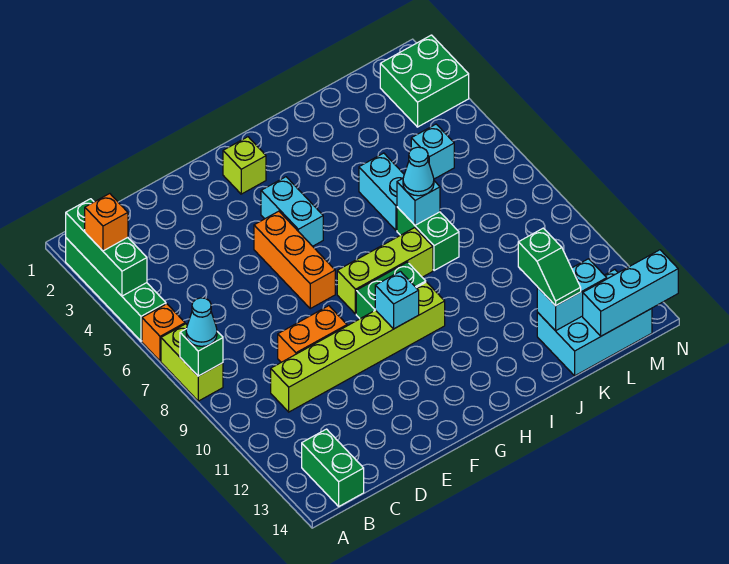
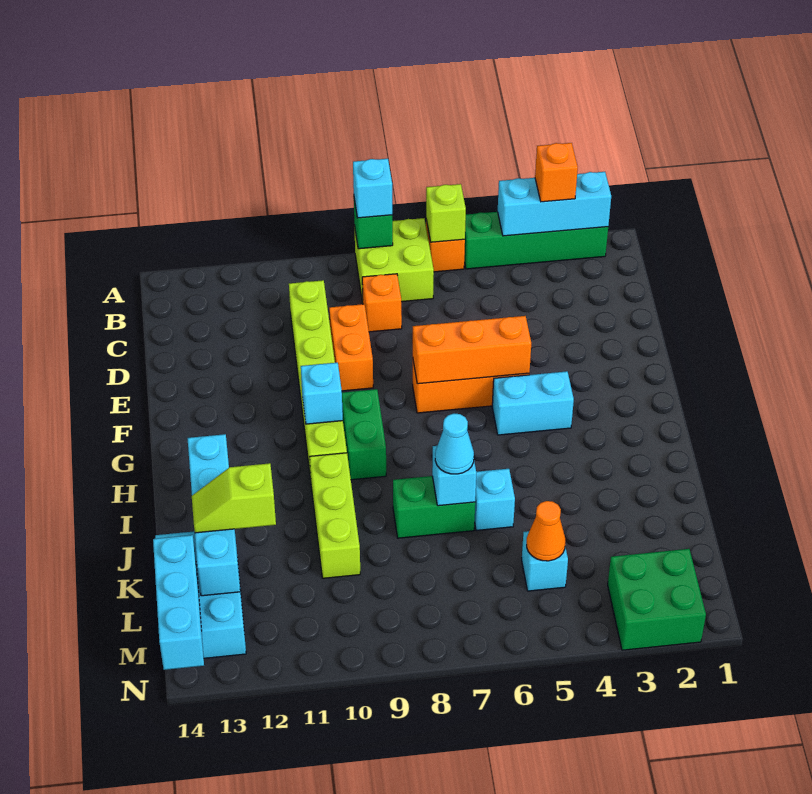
green 1x3 brick [66,199,147,296] -> cyan 1x3 brick [498,172,611,236]
lime 1x2 brick [161,324,223,401] -> lime 2x2 brick [354,218,434,303]
cyan 1x1 cone [186,298,217,346] -> cyan 1x1 brick [353,159,392,218]
green 1x2 brick [302,429,364,506] -> none
none -> orange 1x1 brick [362,274,402,332]
none -> orange 1x3 brick [413,316,531,384]
lime 1x1 brick [223,137,266,194] -> lime 1x1 brick moved to [426,184,466,242]
lime 1x3 brick [337,228,433,314] -> lime 1x3 brick moved to [310,453,360,578]
cyan 1x2 brick [359,153,404,230] -> cyan 1x1 brick [475,469,515,530]
green 1x2 slope [518,228,581,306] -> lime 1x2 slope [192,463,276,533]
cyan 1x2 brick [537,259,607,331] -> cyan 1x4 brick [187,434,240,596]
none -> orange 1x1 cone [527,501,565,561]

